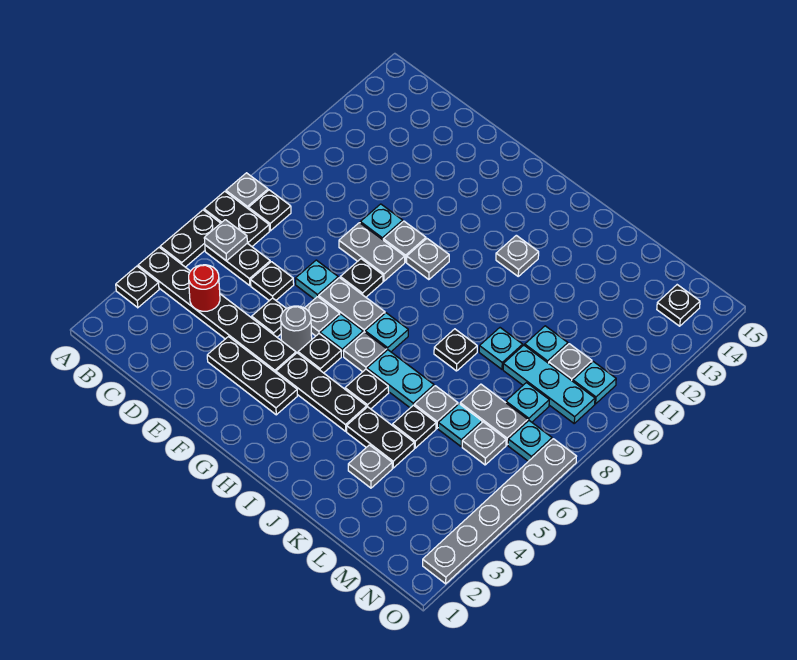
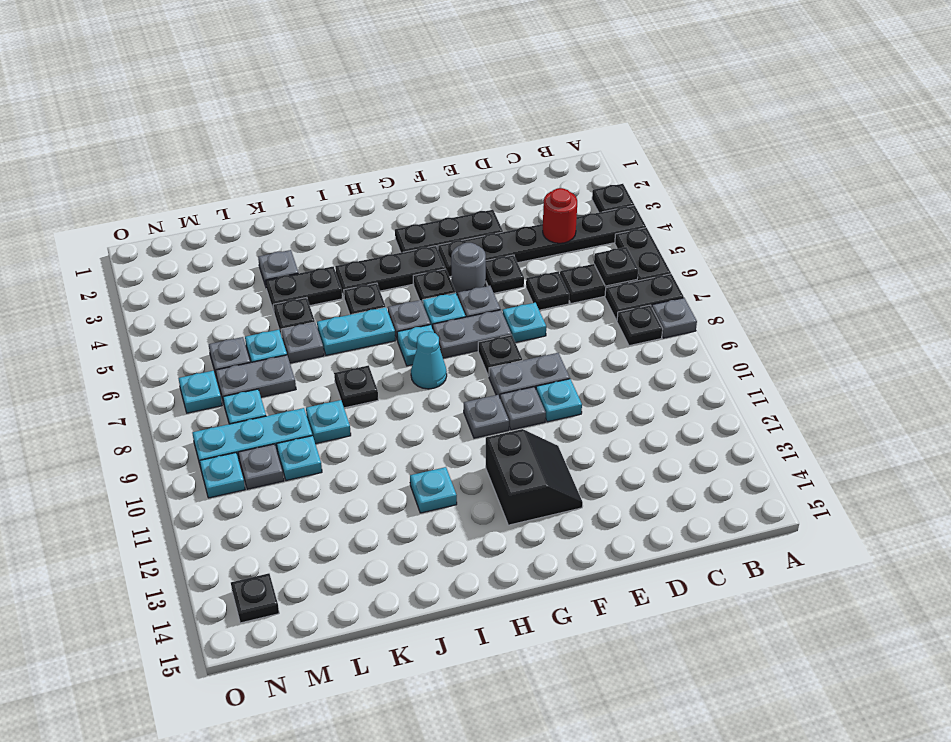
grey 1x1 plate [204,220,247,261] -> black 1x1 plate [594,247,638,286]
none -> black 2x2 slope [486,429,583,525]
none -> cyan 1x1 cone [411,332,447,389]
grey 1x1 plate [496,235,539,276] -> cyan 1x1 plate [410,467,457,513]
grey 1x6 plate [423,439,577,584] -> none

